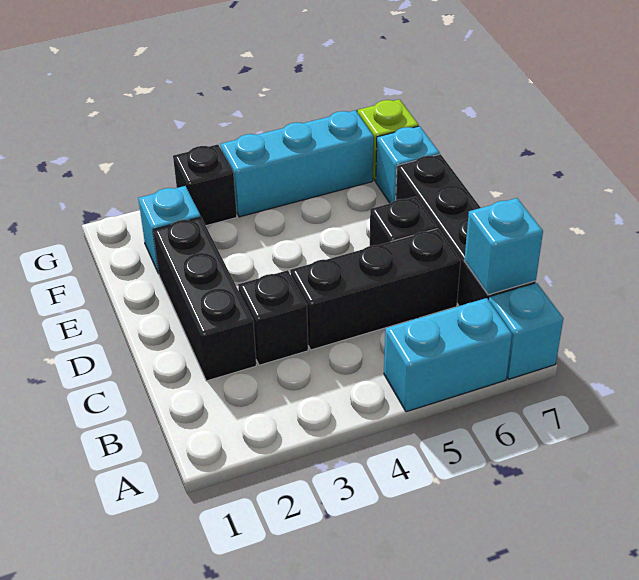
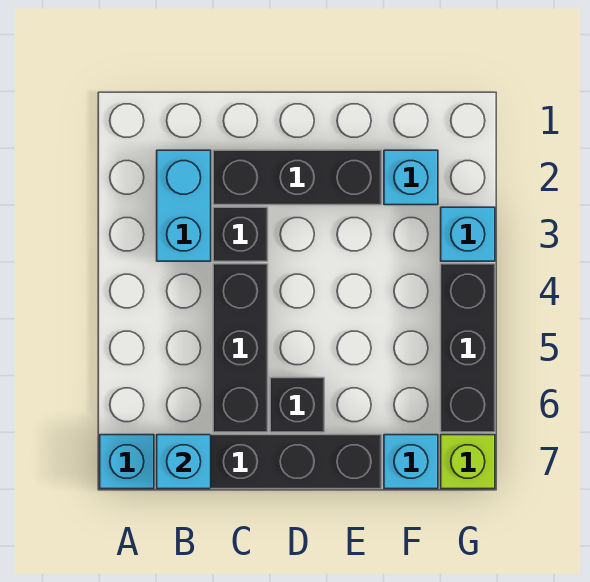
cyan 1x2 brick [384,298,512,412] -> cyan 1x2 brick moved to [157,150,211,261]
black 1x1 brick [173,144,237,226] -> cyan 1x1 brick [441,207,495,261]
cyan 1x3 brick [221,110,374,217] -> black 1x3 brick [441,264,495,432]

